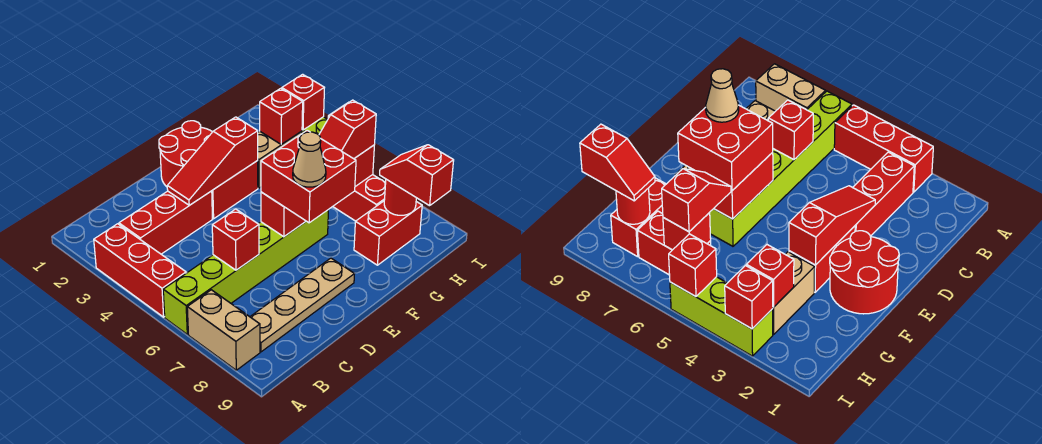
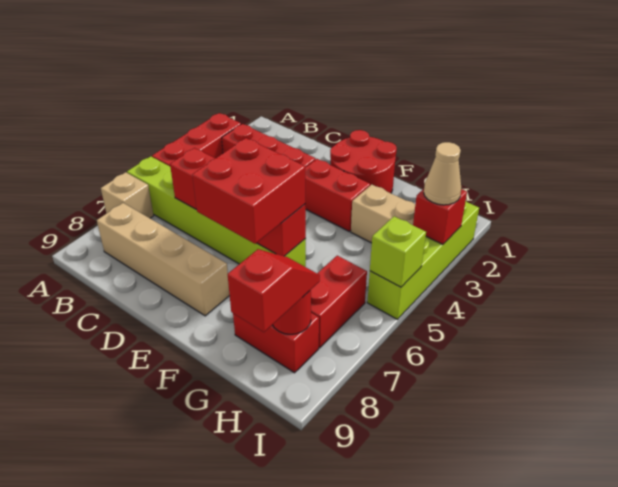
tan 1x2 brick [187,290,260,370] -> tan 1x1 brick [101,172,154,218]
tan 1x4 plate [250,258,354,352] -> tan 1x4 brick [97,203,230,316]
red 1x3 slope [167,117,258,205] -> none
tan 1x1 cone [293,132,326,187] -> tan 1x1 cone moved to [424,142,461,205]
red 1x2 slope [319,100,376,159] -> none
red 1x1 brick [260,88,303,144] -> none
red 1x1 brick [354,145,374,187] -> none
lime 1x3 brick [670,277,773,356] -> lime 1x4 brick [367,201,479,319]
red 1x1 brick [669,234,717,297] -> lime 1x1 brick [370,216,426,287]

